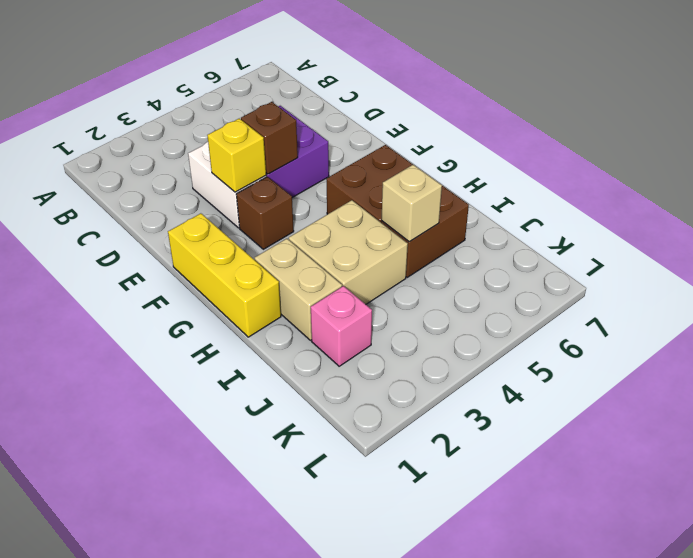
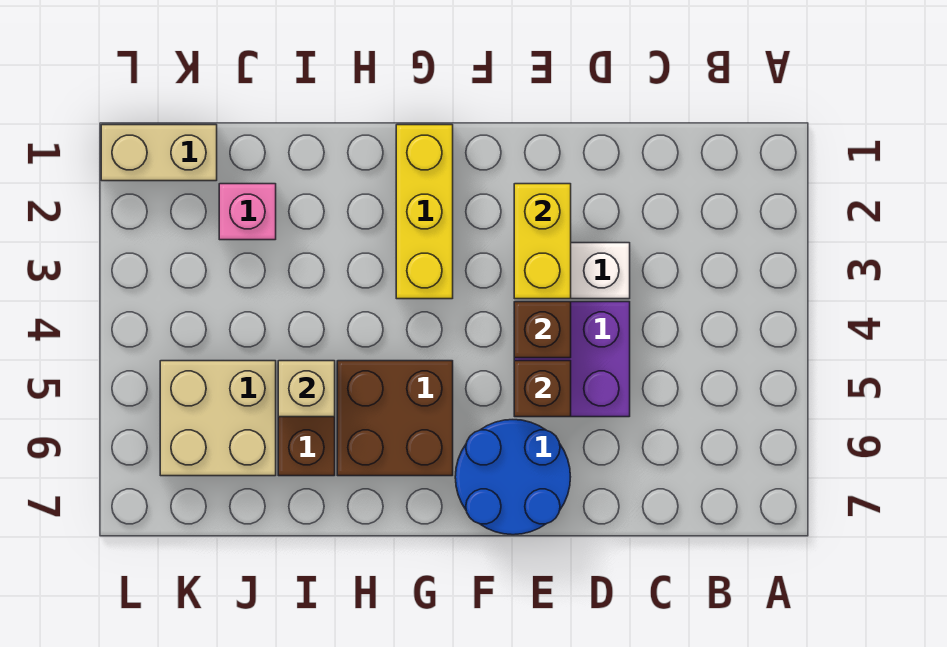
yellow 1x1 brick [207,119,266,192] -> yellow 1x2 brick [514,184,571,299]
none -> blue 2x2 round brick [455,420,570,535]
yellow 1x3 brick [168,213,281,337] -> yellow 1x3 brick turned to [396,125,453,299]
brown 1x1 brick [236,177,294,249] -> brown 1x1 brick moved to [514,361,571,417]
tan 1x2 brick [255,239,342,340] -> tan 1x2 brick moved to [101,125,217,181]
tan 2x2 brick [289,200,408,304] -> tan 2x2 brick moved to [160,361,276,476]

